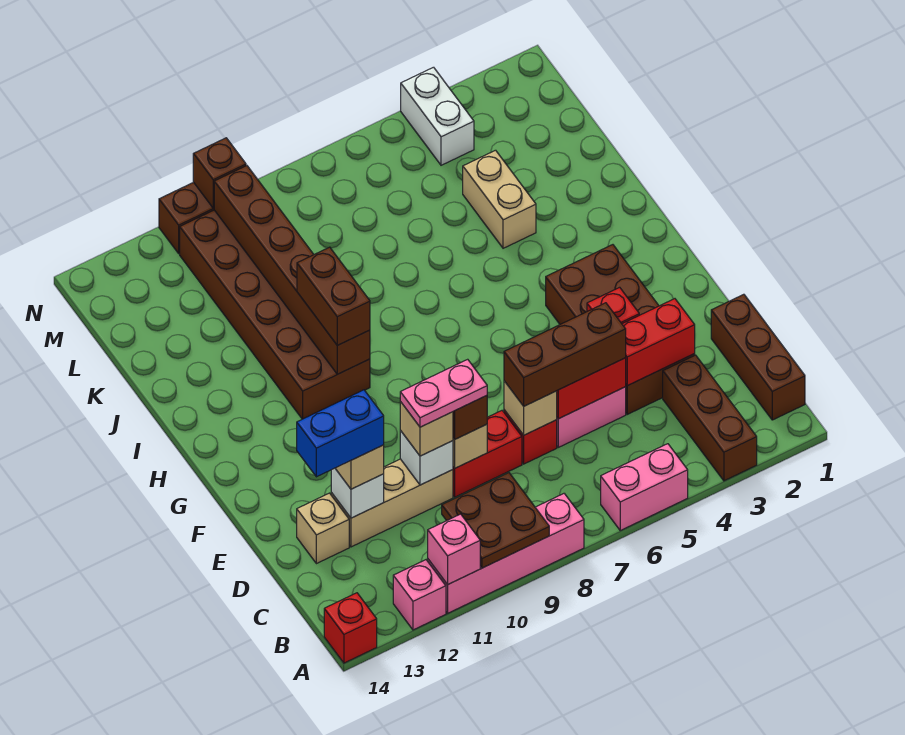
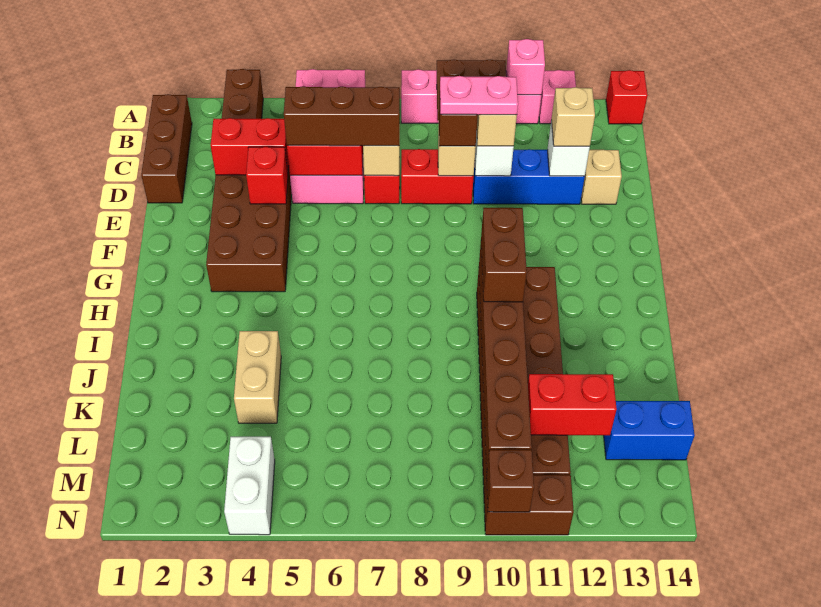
tan 1x3 brick [331,459,453,547] -> blue 1x3 brick [473,149,585,204]
blue 1x2 brick [297,390,384,477] -> blue 1x2 brick moved to [604,401,695,460]
none -> red 1x2 brick [528,374,617,435]

